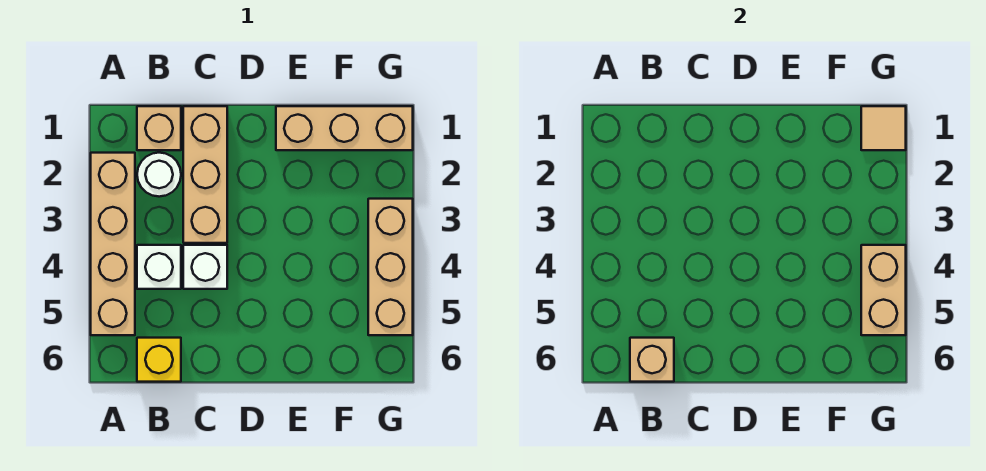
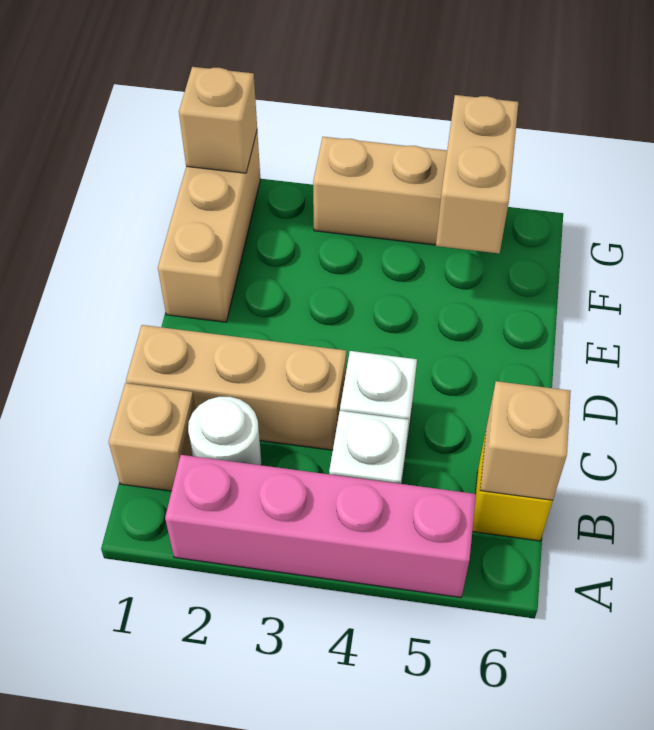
tan 1x4 brick [91,153,135,335] -> pink 1x4 brick [165,455,476,597]
tan 1x1 tile [861,106,906,150] -> tan 1x1 brick [179,67,257,173]
tan 1x2 brick [861,245,906,335] -> tan 1x2 brick turned to [436,95,518,253]

